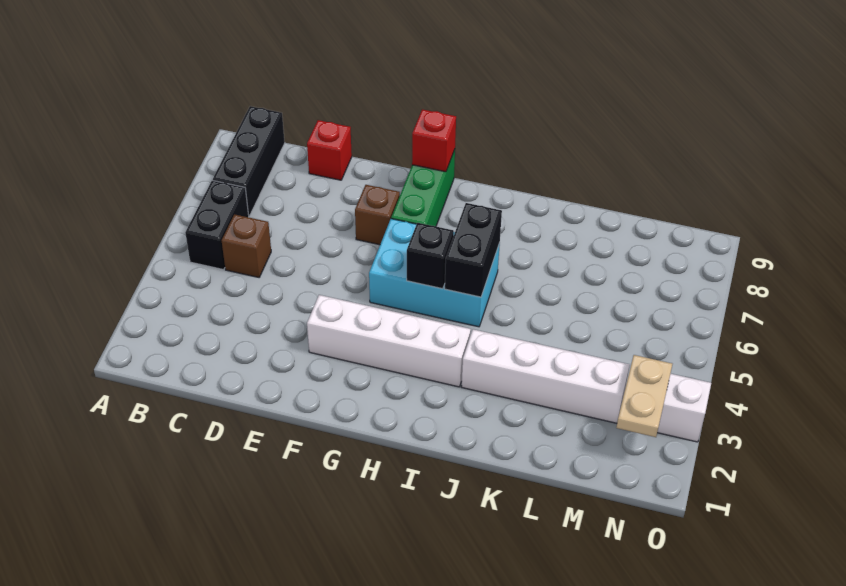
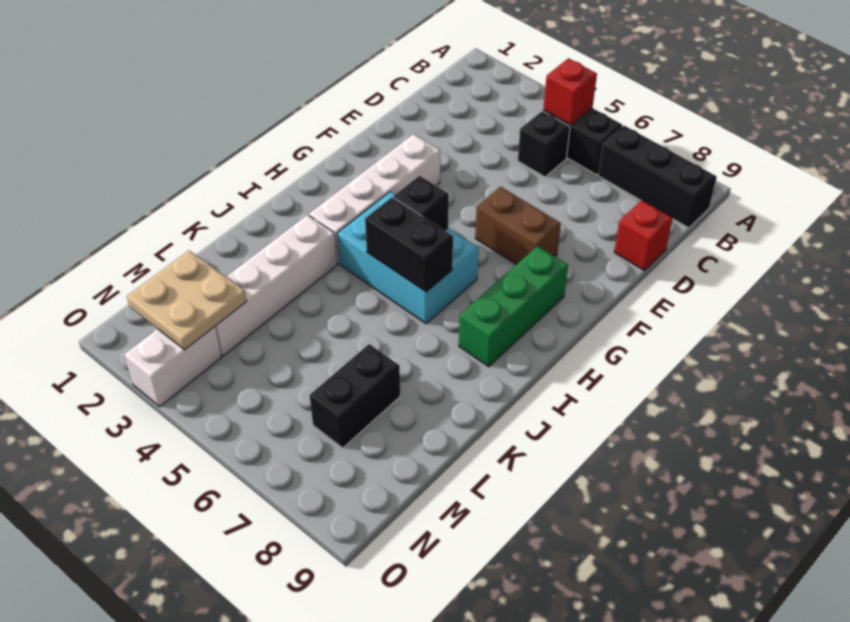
brown 1x1 brick [222,214,271,277] -> black 1x1 brick [518,111,570,177]
brown 1x1 brick [355,185,400,245] -> brown 1x2 brick [475,187,561,265]
cyan 2x3 brick [369,219,500,327] -> cyan 2x3 brick turned to [337,191,479,324]
green 1x3 brick [391,150,455,227] -> green 1x3 brick turned to [459,246,568,367]
red 1x1 brick [412,109,456,172] -> red 1x1 brick moved to [543,58,597,125]
none -> black 1x2 brick [310,344,400,448]
tan 1x2 plate [616,355,672,437] -> tan 2x2 plate [127,251,247,350]

